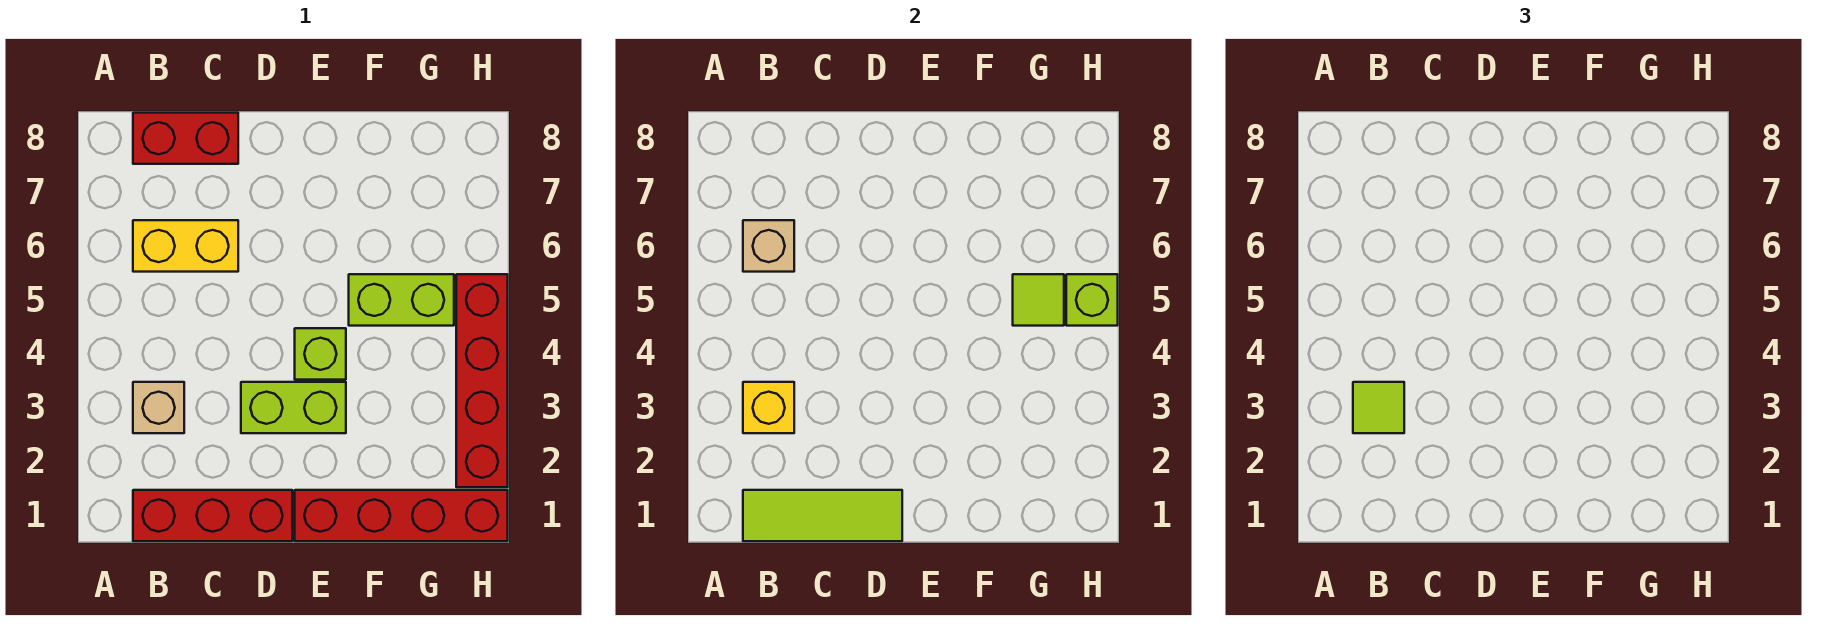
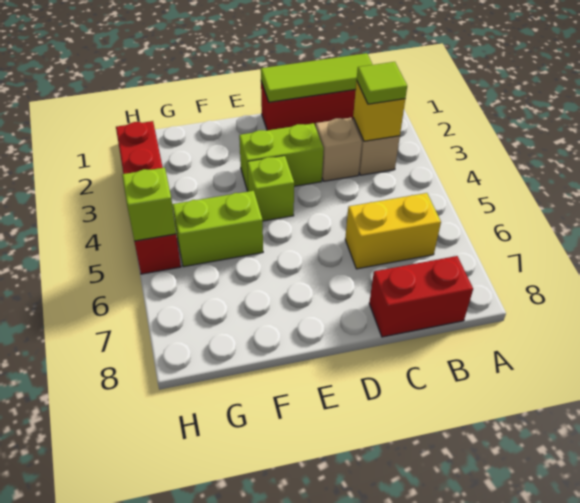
tan 1x1 brick [743,220,794,272] -> tan 1x1 brick moved to [316,118,362,181]
red 1x4 brick [295,490,508,541] -> none
lime 1x1 tile [1013,274,1064,326] -> none

